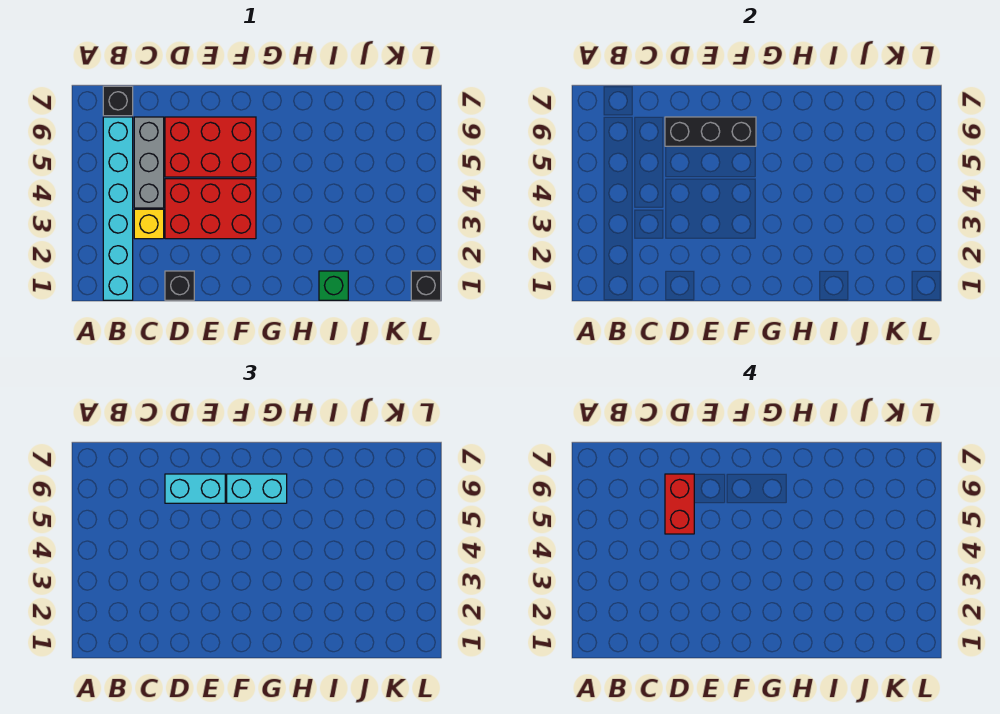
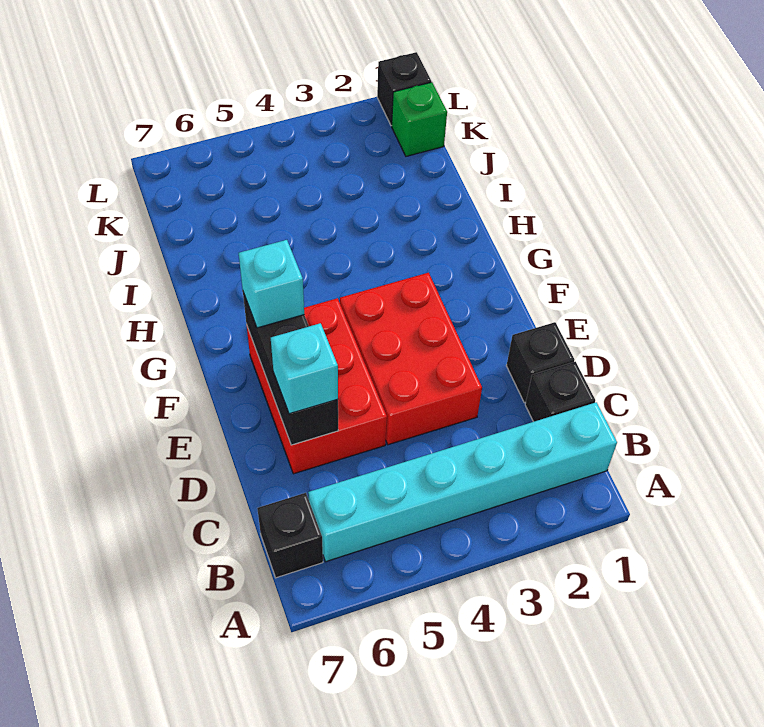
none -> black 1x1 brick [525,362,595,422]
yellow 1x1 brick [134,209,164,239] -> none
grey 1x3 brick [134,117,164,208] -> none
red 1x2 brick [665,474,694,534] -> none
cyan 1x2 brick [165,474,225,503] -> cyan 1x1 brick [271,323,338,414]
cyan 1x2 brick [227,474,287,503] -> cyan 1x1 brick [239,240,304,328]
green 1x1 brick [319,271,348,300] -> green 1x1 brick moved to [392,82,447,156]

